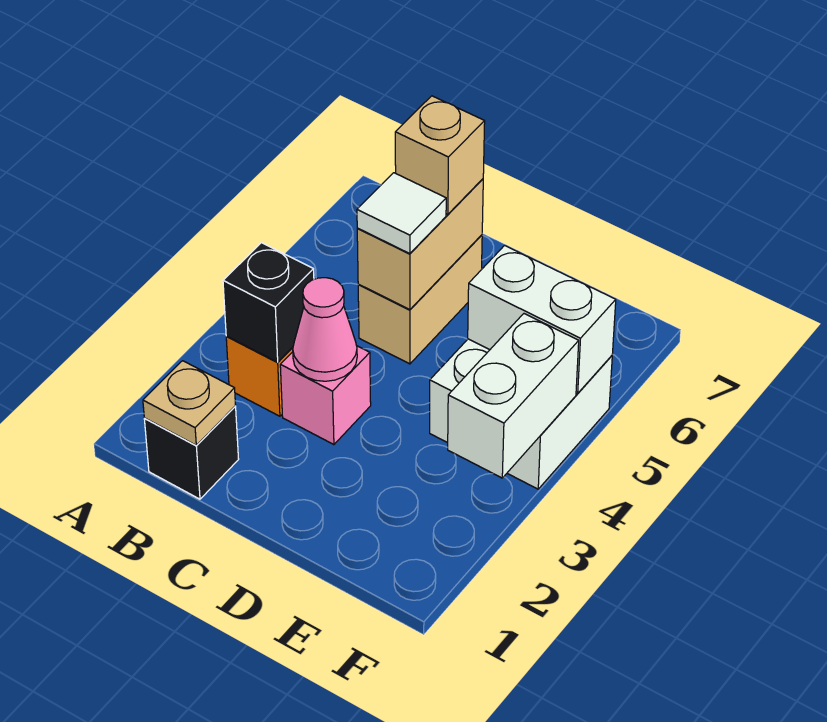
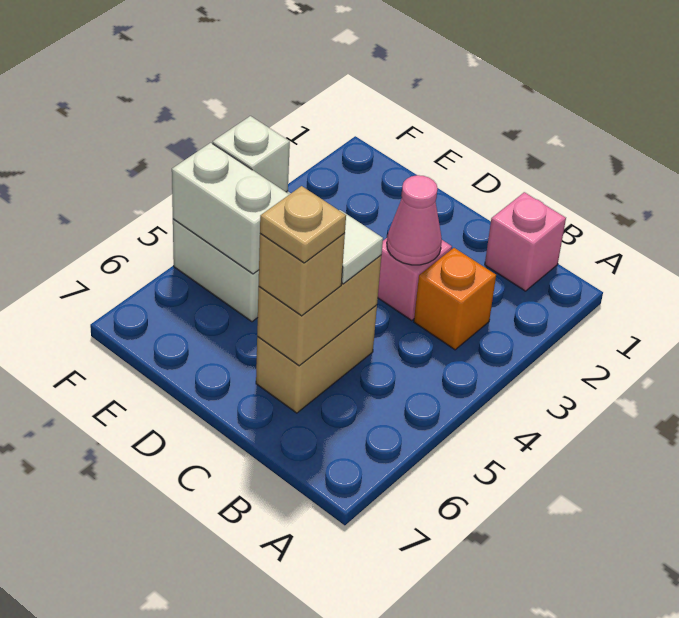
black 1x1 brick [144,406,239,499] -> pink 1x1 brick [485,192,566,291]
tan 1x1 plate [143,361,236,445] -> tan 1x1 plate moved to [260,186,346,263]
black 1x1 brick [223,243,314,362] -> none
white 1x2 brick [448,314,579,478] -> white 1x1 brick [213,116,290,192]

